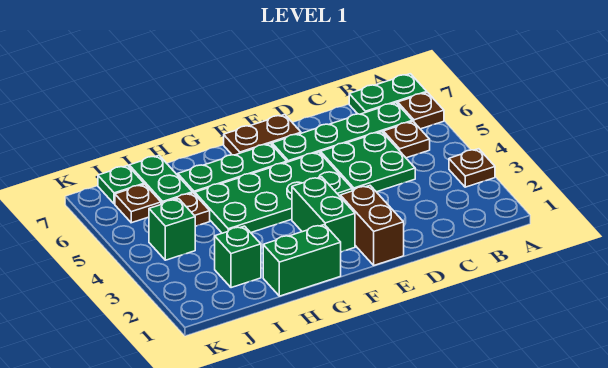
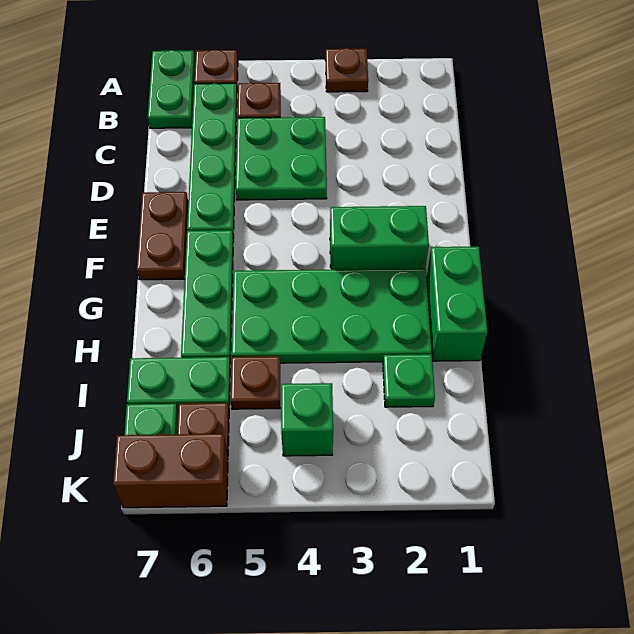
brown 1x2 brick [340,186,404,265] -> brown 1x2 brick moved to [113,434,228,508]
green 2x4 plate [195,152,352,233] -> green 2x4 plate turned to [232,268,432,363]
green 1x1 brick [215,226,261,288] -> green 1x1 plate [383,354,435,407]

